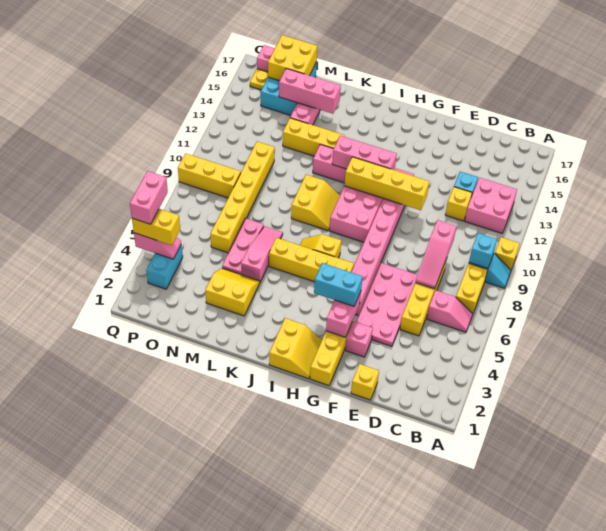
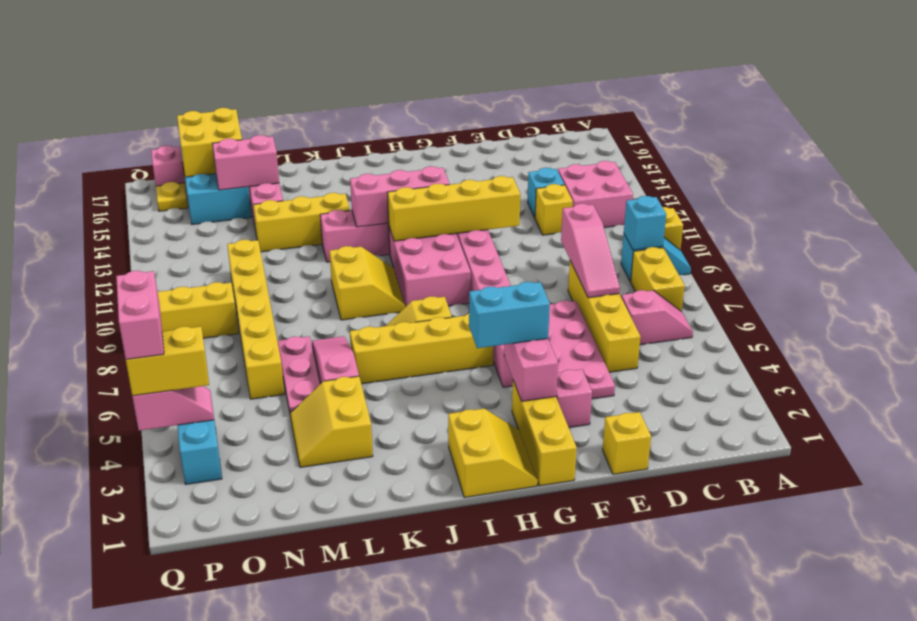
yellow 2x2 slope [205,268,260,316] -> yellow 2x2 slope turned to [290,376,373,467]
pink 1x3 brick [279,69,341,114] -> pink 1x2 brick [212,135,279,190]

